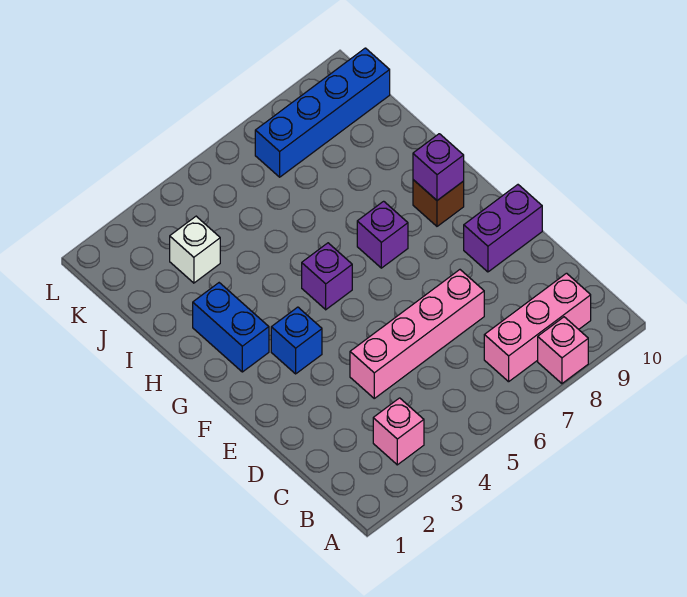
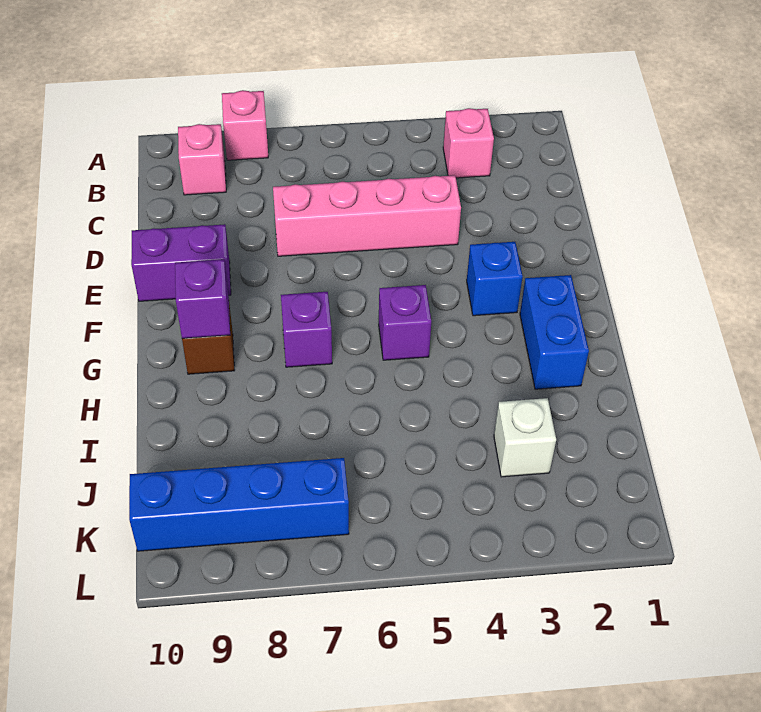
pink 1x3 brick [484,273,591,382] -> pink 1x1 brick [178,124,226,195]

